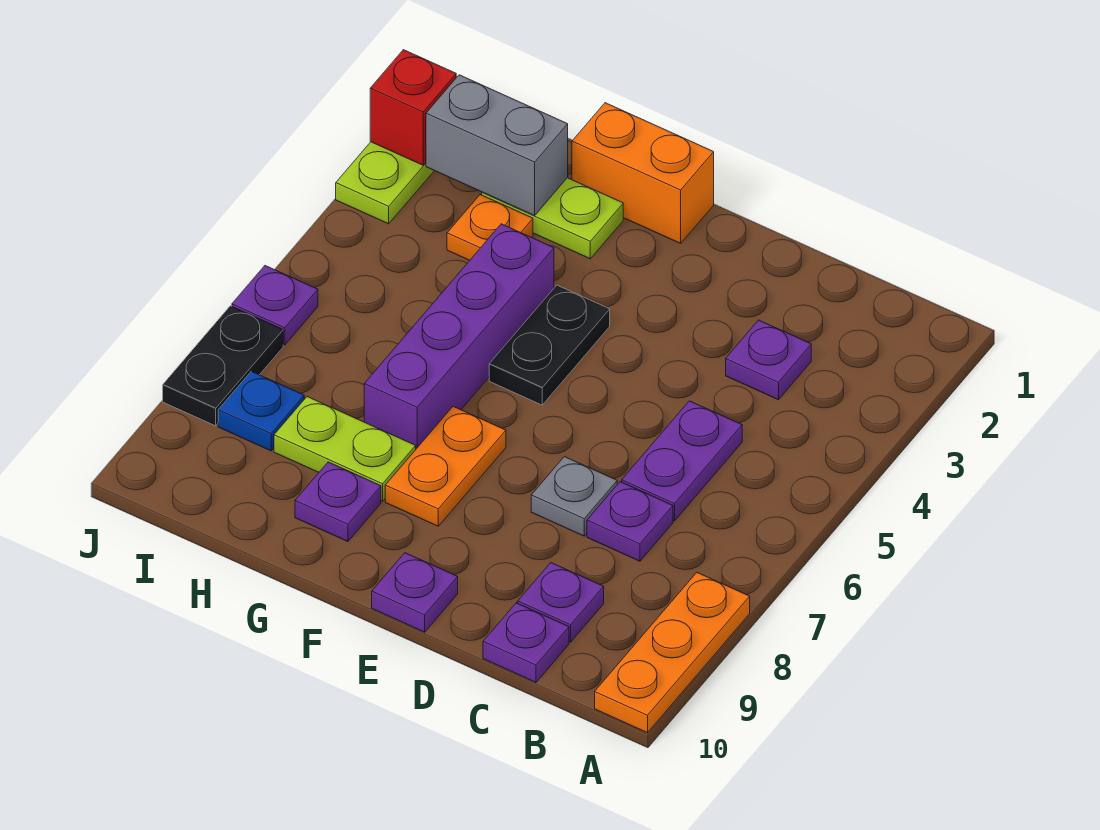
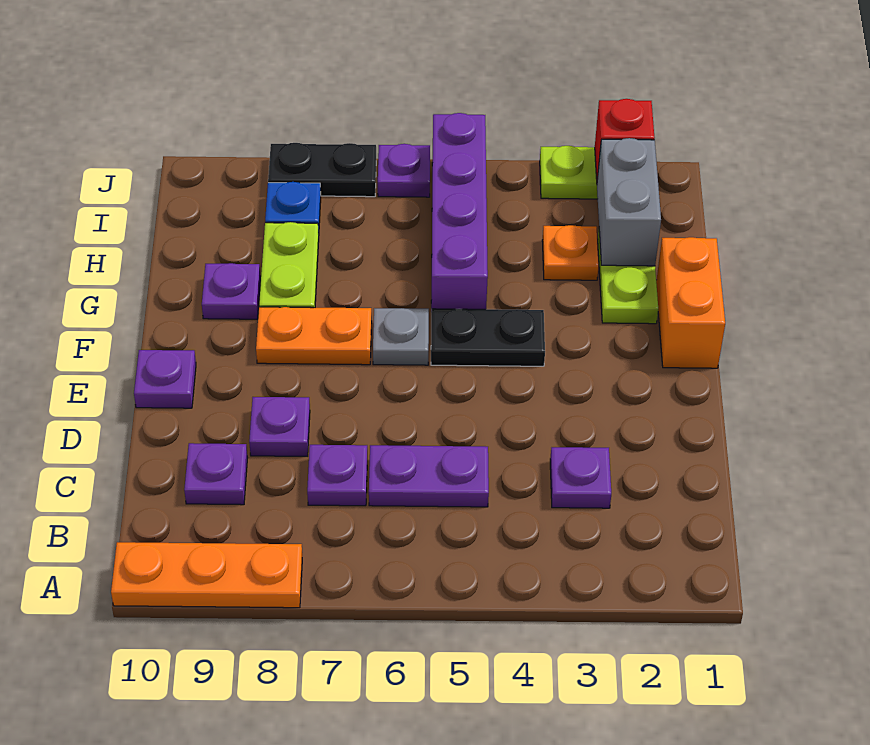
purple 1x1 plate [483,603,569,682] -> purple 1x1 plate moved to [249,397,310,456]
grey 1x1 plate [531,457,617,536] -> grey 1x1 plate moved to [373,308,429,365]
purple 1x4 brick [364,224,554,449] -> purple 1x4 brick turned to [431,113,488,312]

